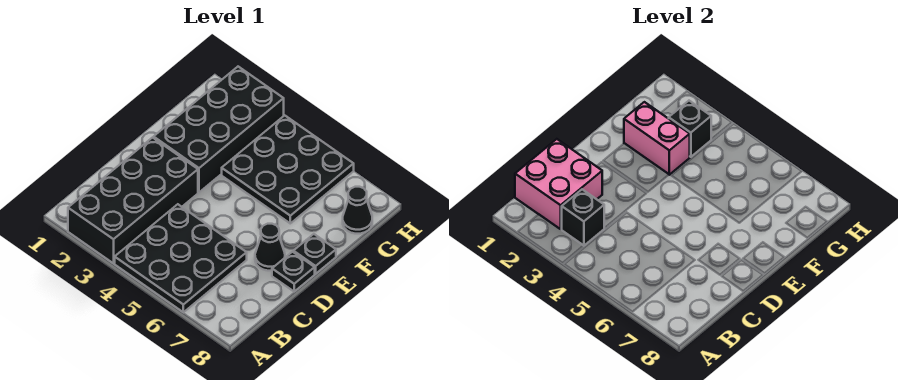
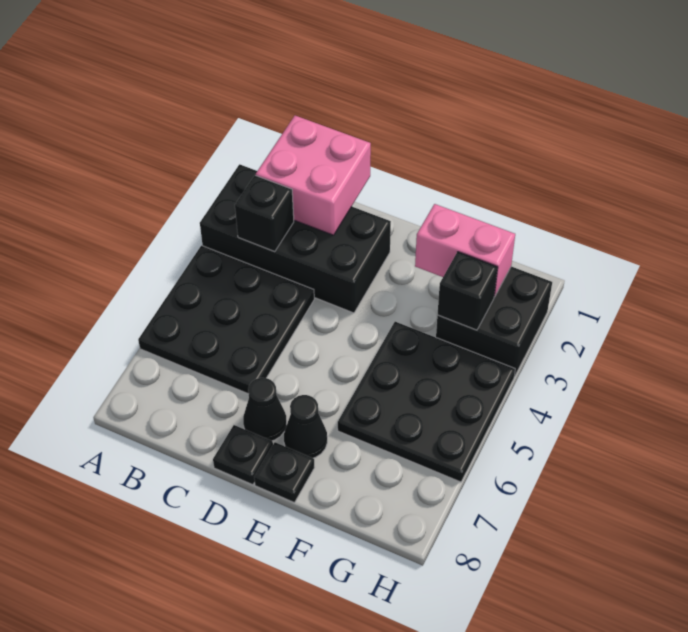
black 2x4 brick [154,67,284,192] -> black 2x2 brick [436,267,552,376]
pink 1x2 brick [624,102,690,175] -> pink 1x2 brick turned to [415,204,515,297]
black 1x1 cone [343,187,372,234] -> black 1x1 cone moved to [284,395,327,458]

